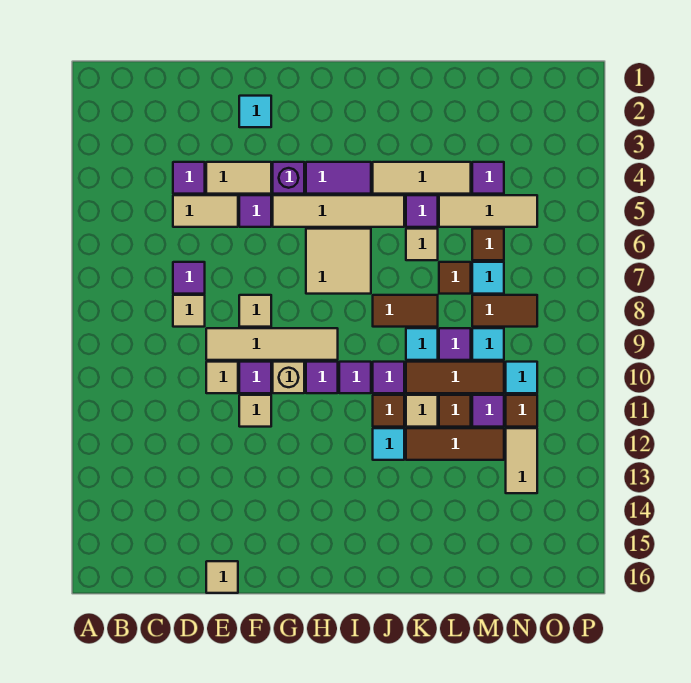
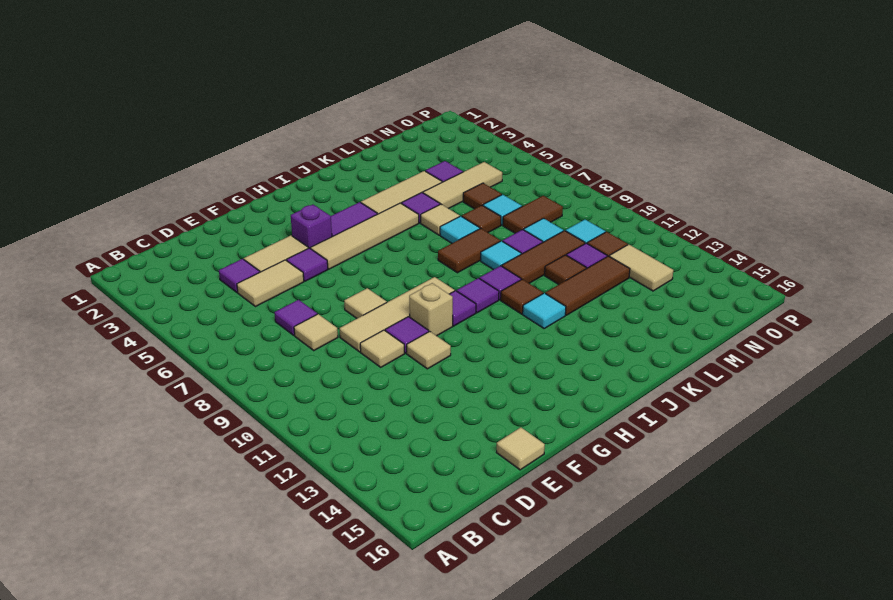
cyan 1x1 tile [239,96,271,127] -> cyan 1x1 tile moved to [440,216,480,243]
tan 2x2 tile [306,229,371,294] -> none
tan 1x1 tile [406,395,438,427] -> none

